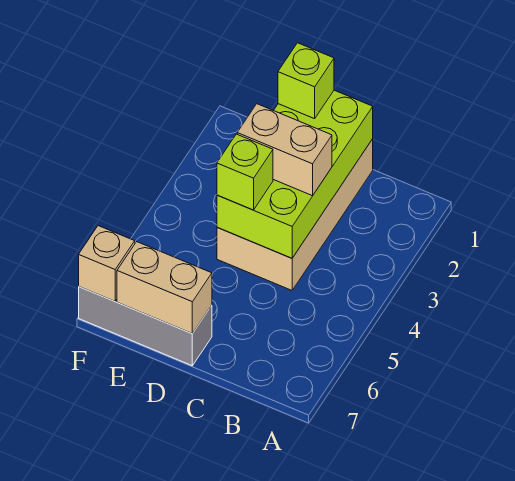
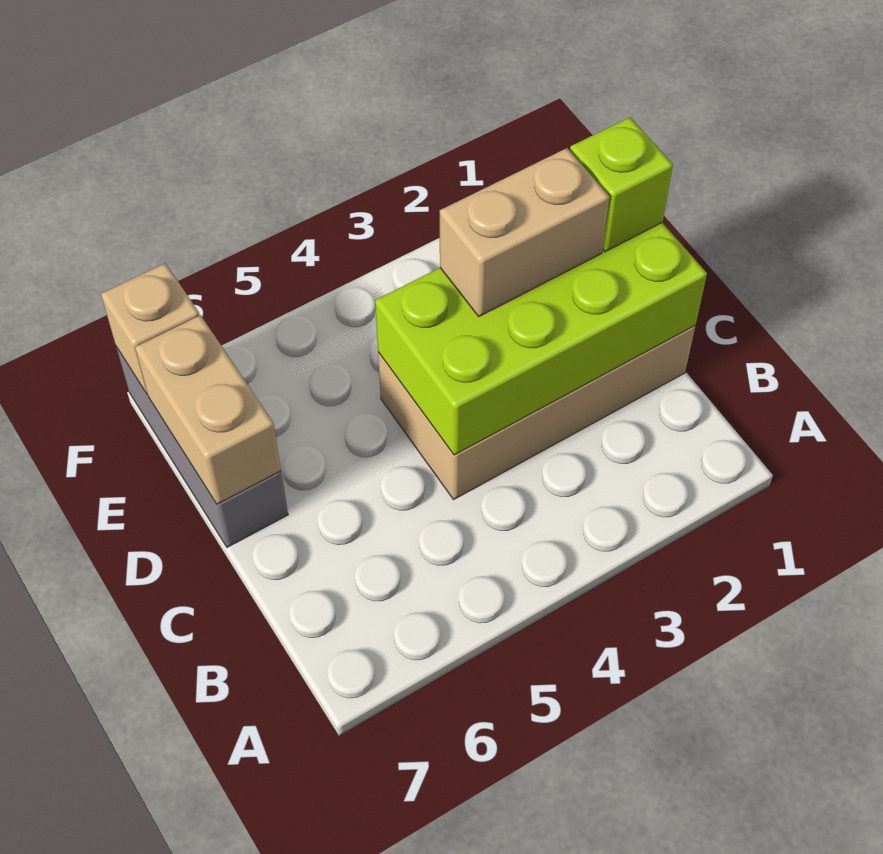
tan 1x2 brick [237,104,332,196] -> tan 1x2 brick turned to [440,148,609,316]
lime 1x1 brick [217,134,273,210] -> none

